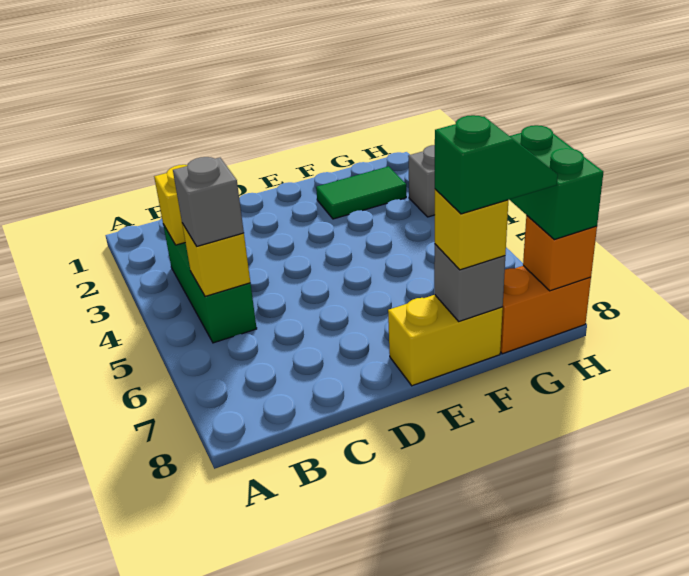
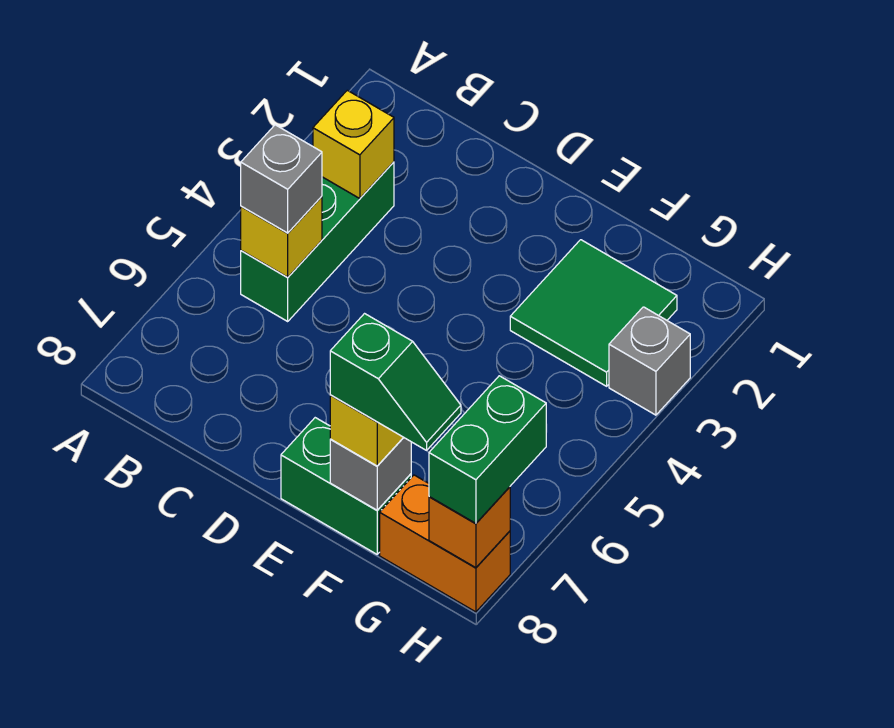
yellow 1x2 brick [388,295,503,386] -> green 1x2 brick [281,418,411,554]
green 1x2 tile [316,166,406,219] -> green 2x2 tile [510,240,677,386]

